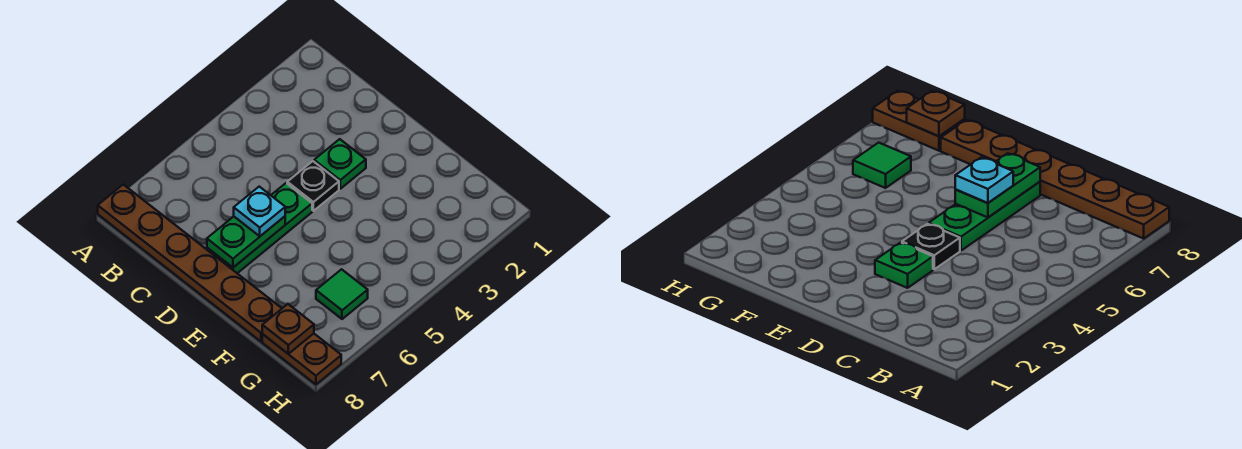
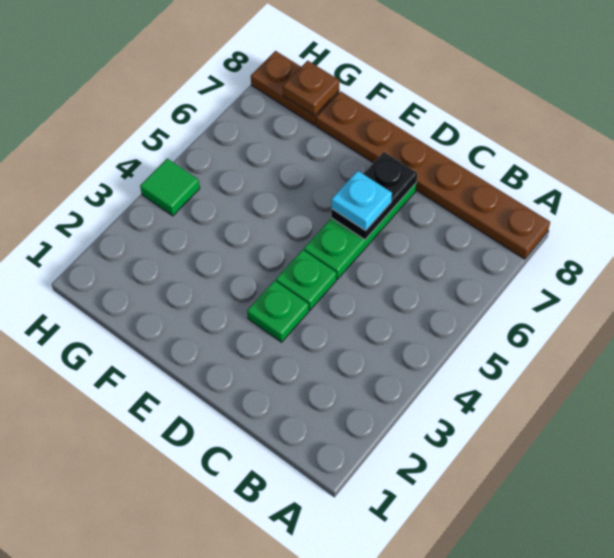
black 1x1 plate [287,161,339,211] -> green 1x1 plate [276,250,336,310]
green 1x2 plate [207,216,285,267] -> black 1x2 plate [331,152,417,240]
green 1x1 tile [316,269,368,319] -> green 1x1 tile moved to [140,159,200,216]

